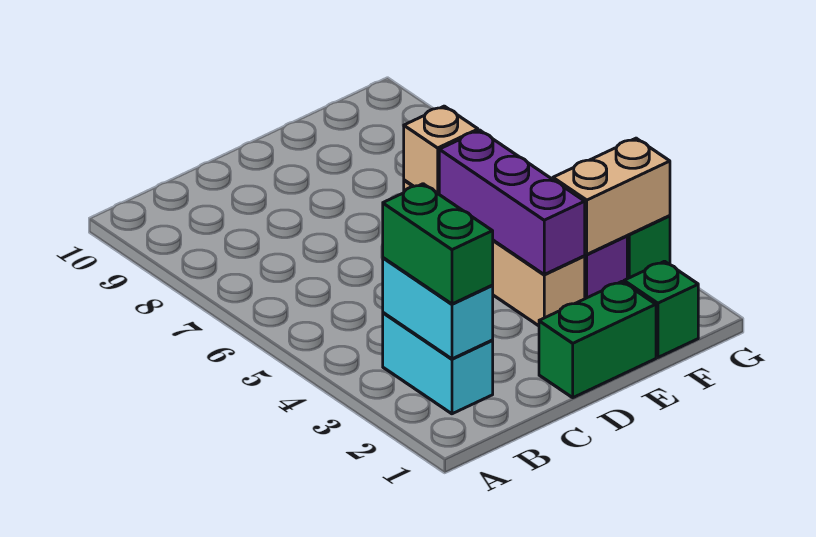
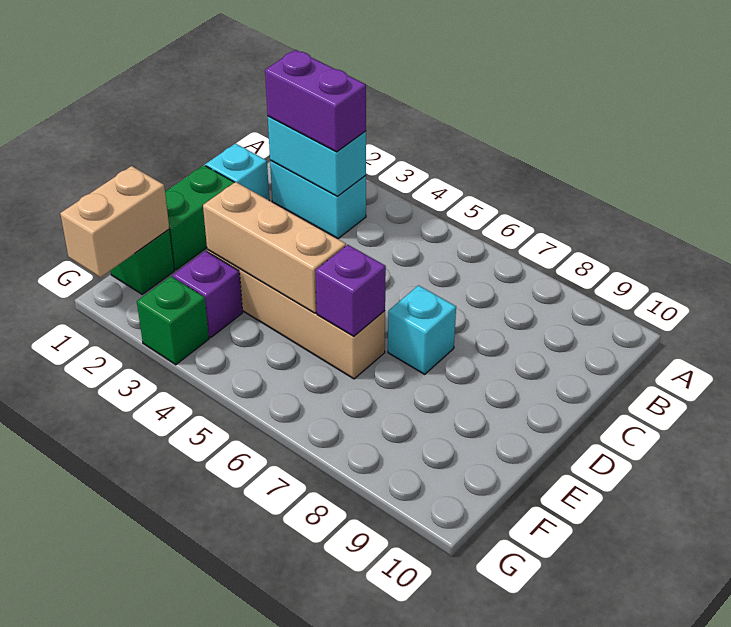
green 1x2 brick [383,184,493,304] -> purple 1x2 brick [265,50,366,152]
none -> cyan 1x1 brick [206,144,269,200]
none -> cyan 1x1 brick [388,285,456,374]
purple 1x3 brick [439,130,585,274] -> tan 1x3 brick [203,182,346,313]
tan 1x1 brick [404,106,478,194] -> purple 1x1 brick [315,245,386,336]
tan 1x2 brick [553,138,670,254] -> tan 1x2 brick moved to [60,166,169,277]

